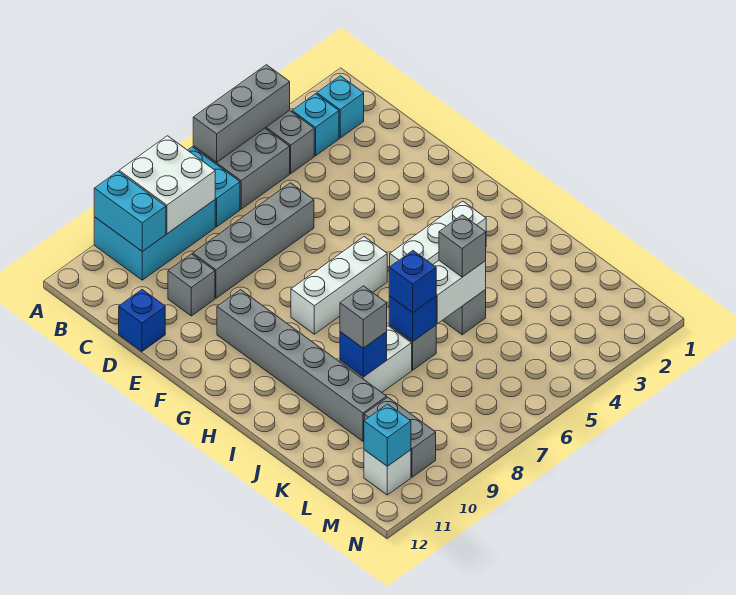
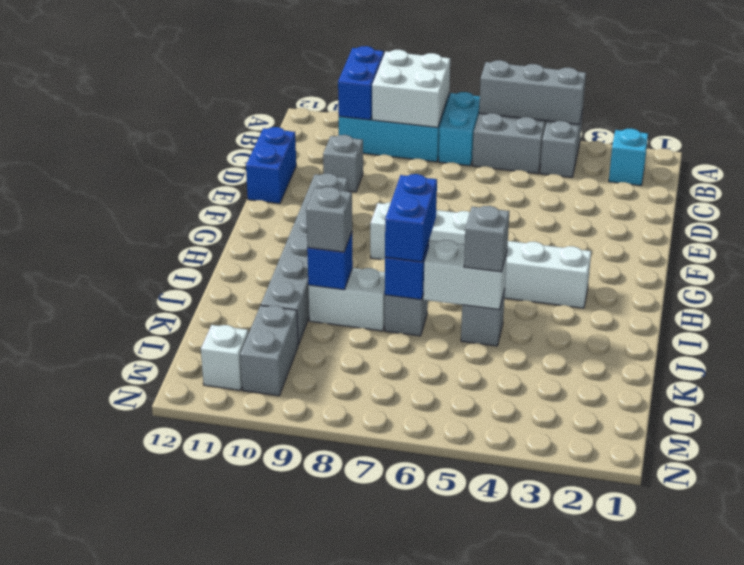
cyan 1x2 brick [94,171,166,251] -> blue 1x2 brick [338,46,384,120]
cyan 1x1 brick [292,94,339,156] -> none
grey 1x4 brick [193,183,314,298] -> none
blue 1x1 brick [119,290,165,351] -> blue 1x2 brick [246,127,296,204]
blue 1x1 brick [389,251,436,313] -> blue 1x2 brick [385,174,437,262]
cyan 1x1 brick [364,404,411,466] -> none

